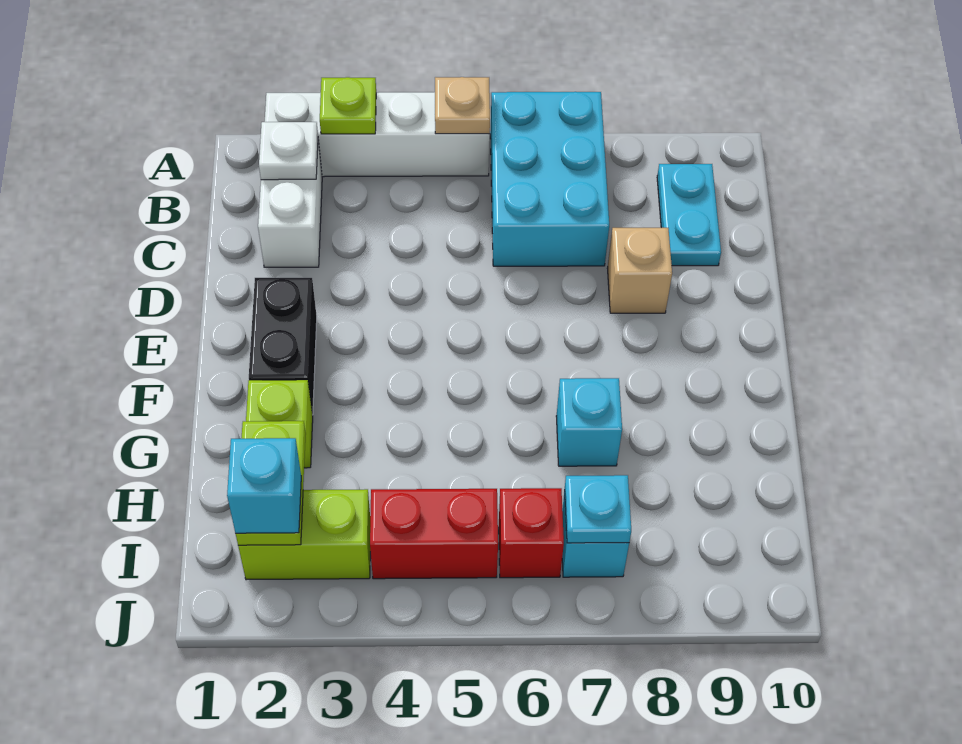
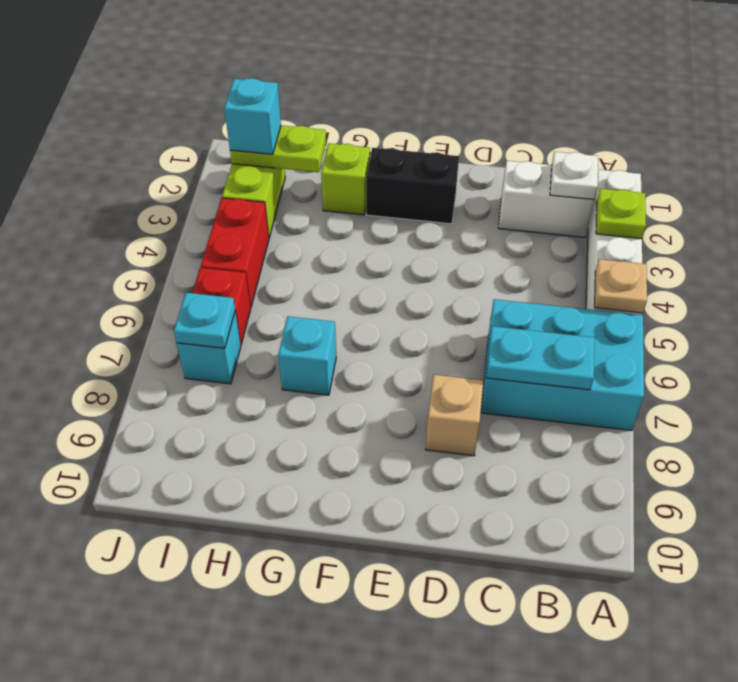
cyan 1x2 plate [657,164,721,266] -> cyan 1x2 plate moved to [486,326,595,390]

